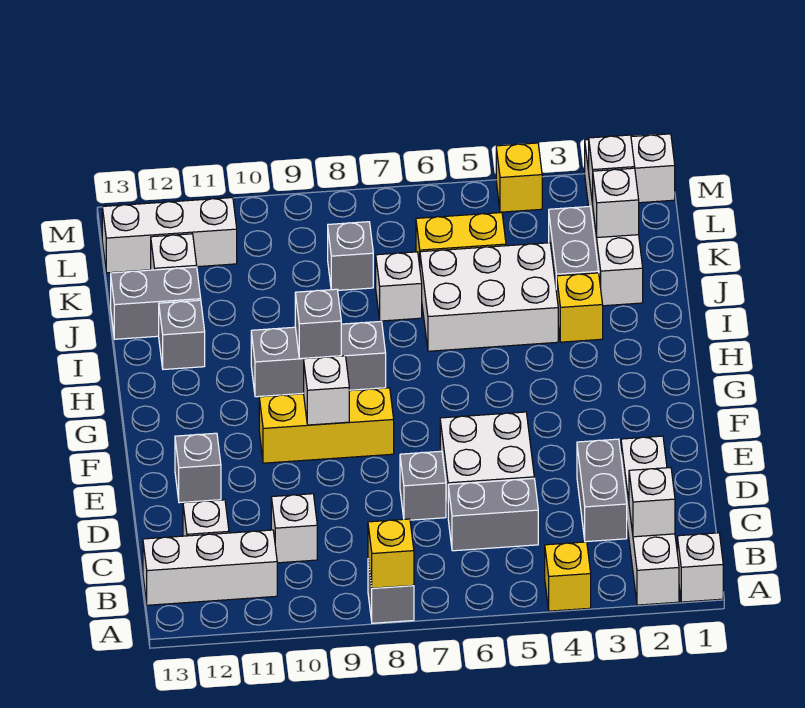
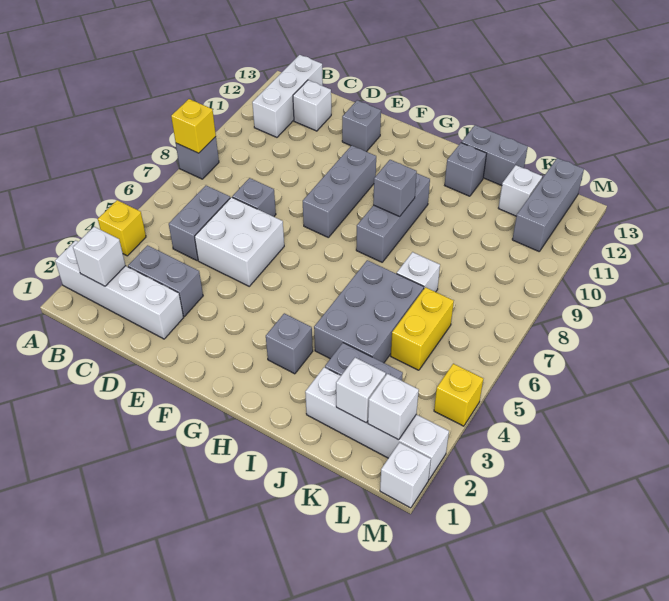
white 1x1 brick [677,533,723,602] -> none
white 1x1 brick [271,494,317,563] -> none
yellow 1x3 brick [259,388,394,463] -> grey 1x3 brick [303,145,376,237]
white 1x1 brick [303,356,350,425] -> none
yellow 1x1 brick [557,273,603,342] -> none
white 2x3 brick [420,243,558,351] -> grey 2x3 brick [314,260,424,363]
grey 1x2 brick [111,267,201,339] -> grey 1x2 brick turned to [461,125,528,186]
grey 1x1 brick [328,222,373,290] -> grey 1x1 brick moved to [266,313,313,374]
white 1x3 brick [102,198,237,273] -> grey 1x3 brick [512,158,584,251]

